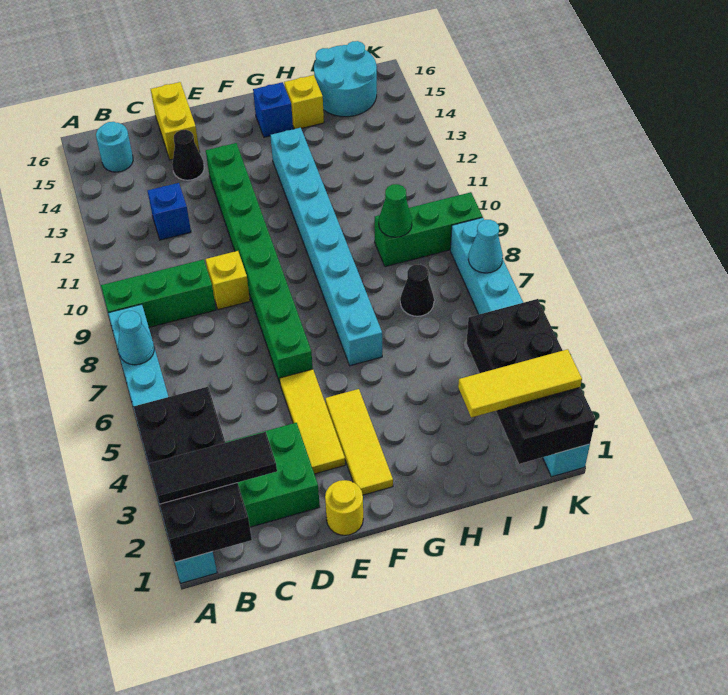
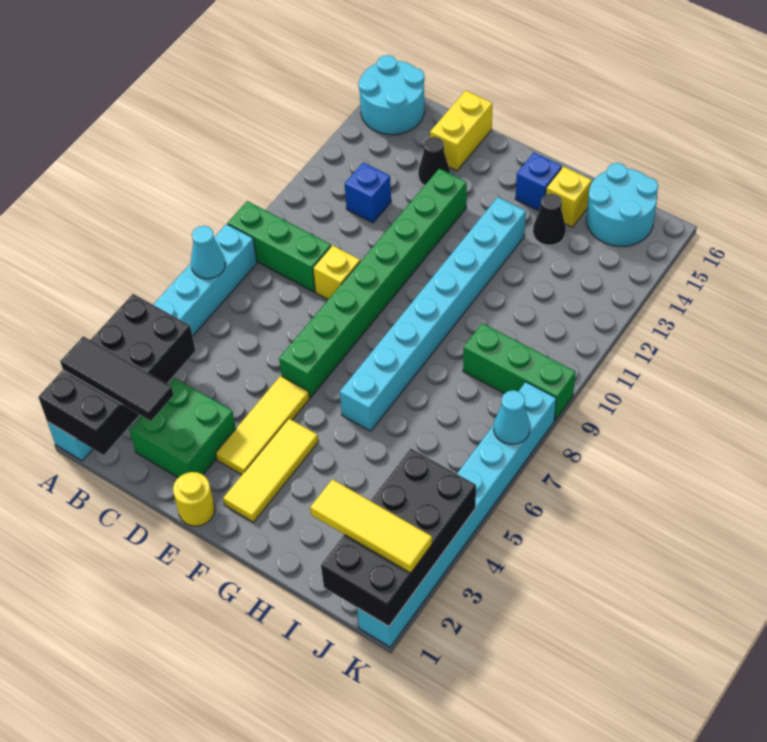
cyan 1x1 round brick [96,122,133,172] -> cyan 2x2 round brick [358,55,424,135]
black 1x1 cone [400,265,434,316] -> black 1x1 cone moved to [533,194,566,245]
green 1x1 cone [379,184,412,237] -> none

